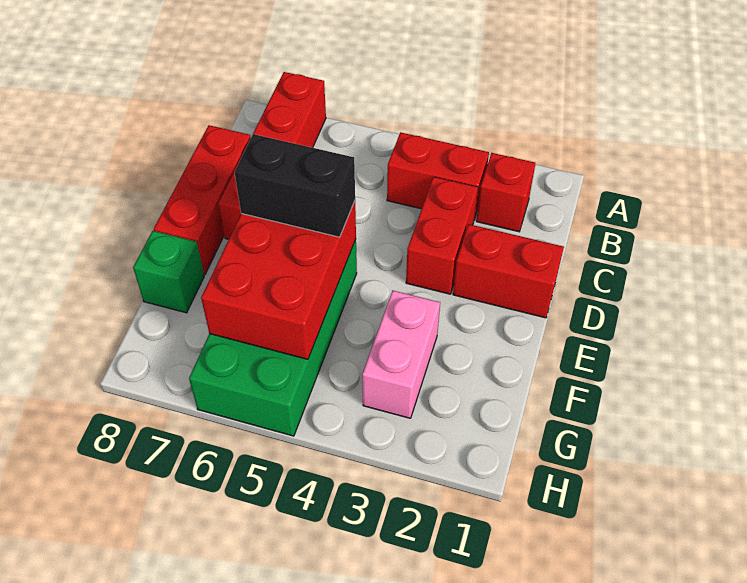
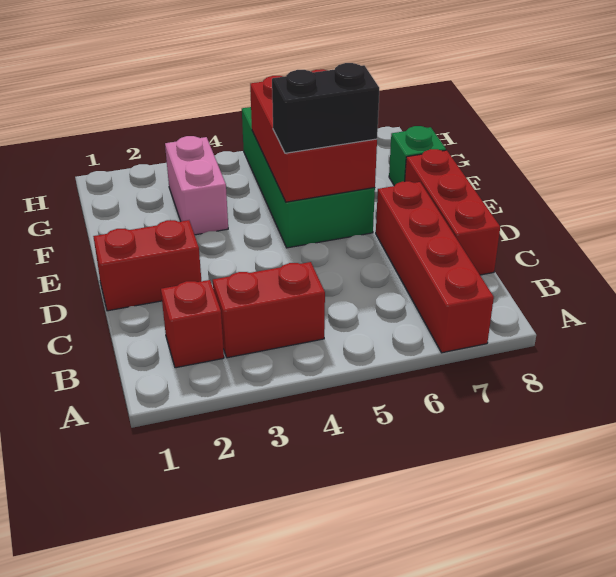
red 1x2 brick [406,177,478,294] -> none

